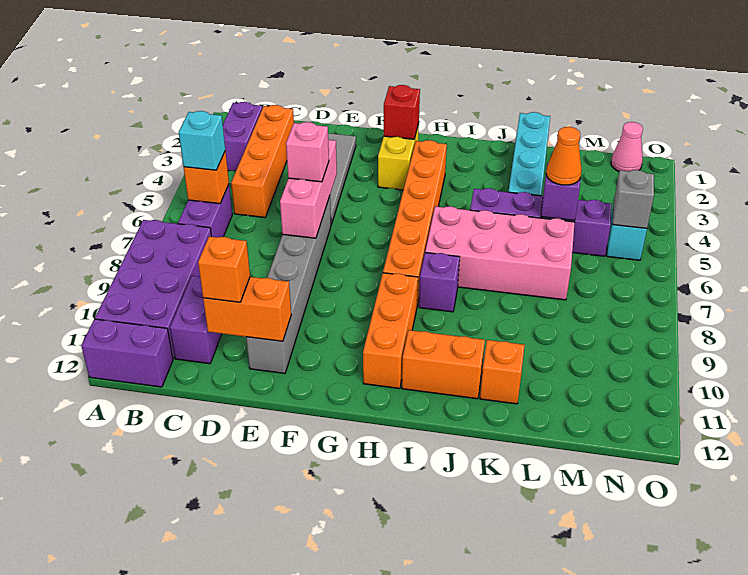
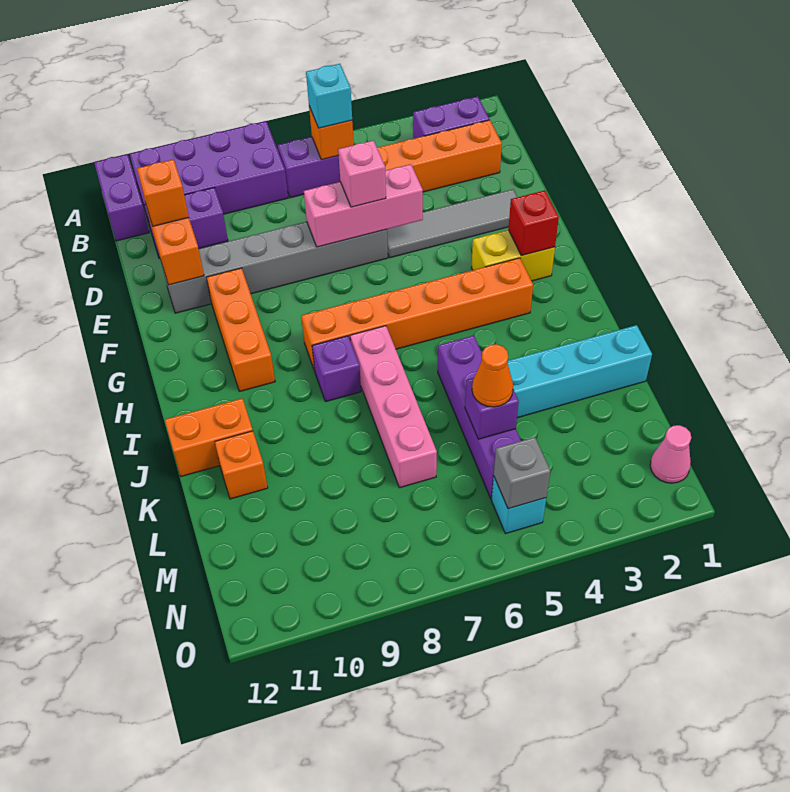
orange 1x3 brick [363,273,418,389] -> orange 1x3 brick turned to [206,268,275,391]
pink 2x4 brick [425,206,575,300] -> pink 1x4 brick [350,326,437,488]
orange 1x2 brick [402,330,485,399] -> orange 1x2 brick turned to [165,398,253,476]

